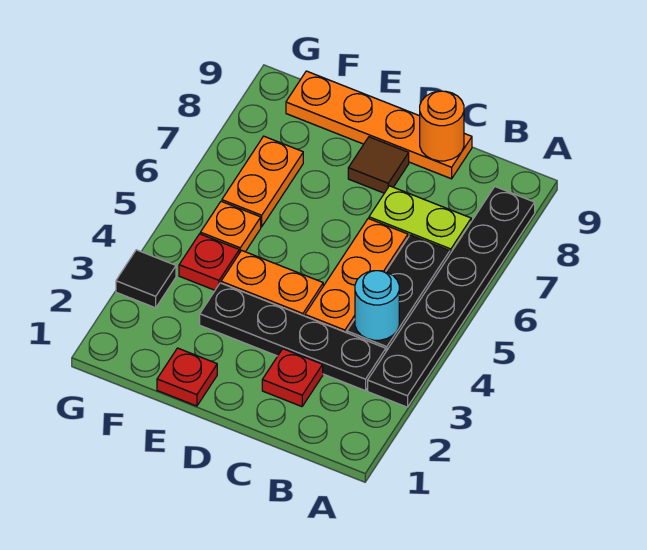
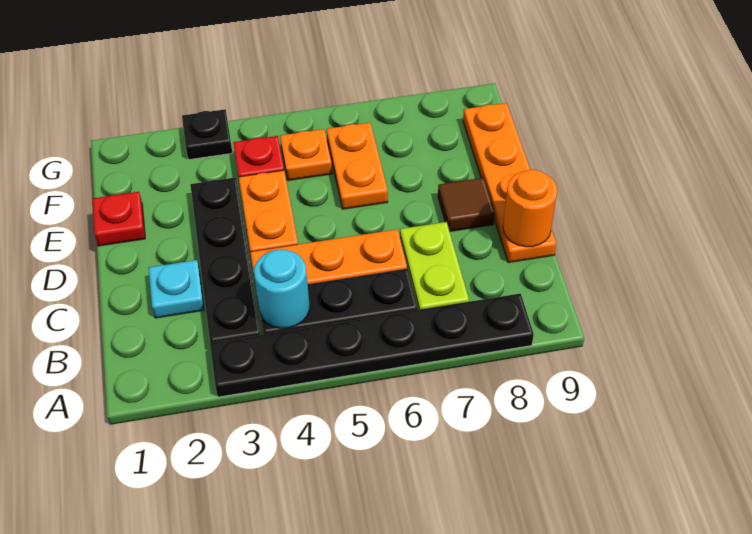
red 1x1 plate [262,349,323,407] -> cyan 1x1 plate [149,260,204,318]
orange 1x2 plate [222,136,303,227] -> orange 1x2 plate turned to [327,123,388,209]
black 1x1 tile [116,250,176,308] -> black 1x1 plate [182,109,232,160]

